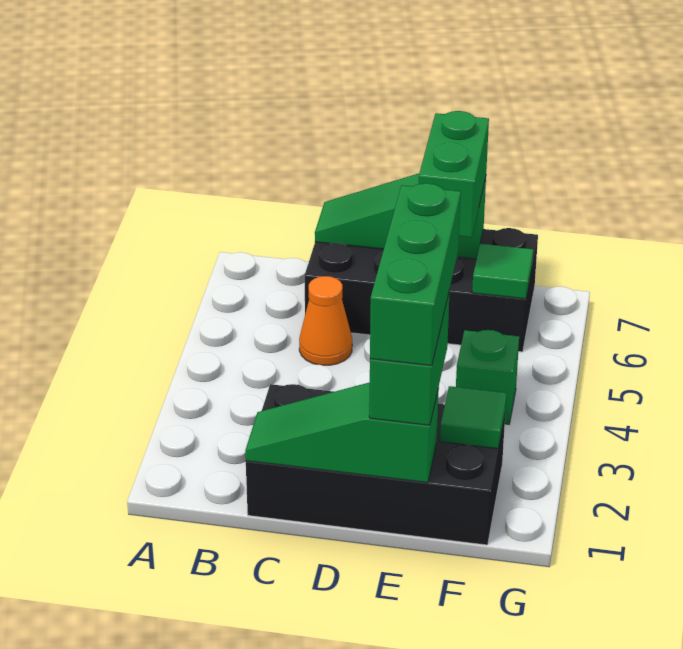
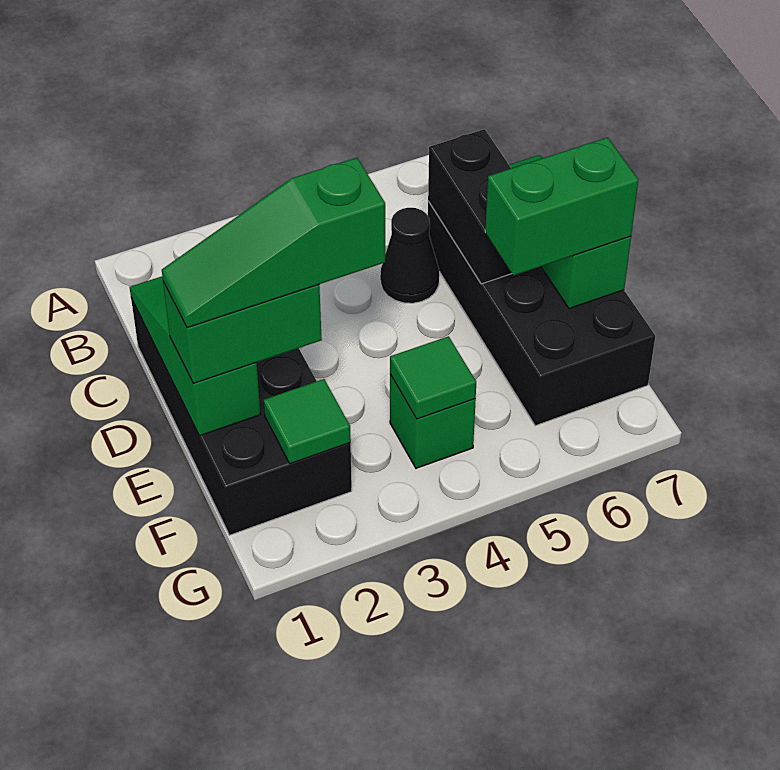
orange 1x1 cone [299,276,352,365] -> black 1x1 cone [380,208,439,303]
none -> black 1x2 brick [428,129,512,284]
green 1x3 brick [370,183,461,366] -> green 1x3 slope [162,158,385,328]
green 1x1 tile [472,244,533,299] -> green 1x1 tile moved to [390,336,476,419]

